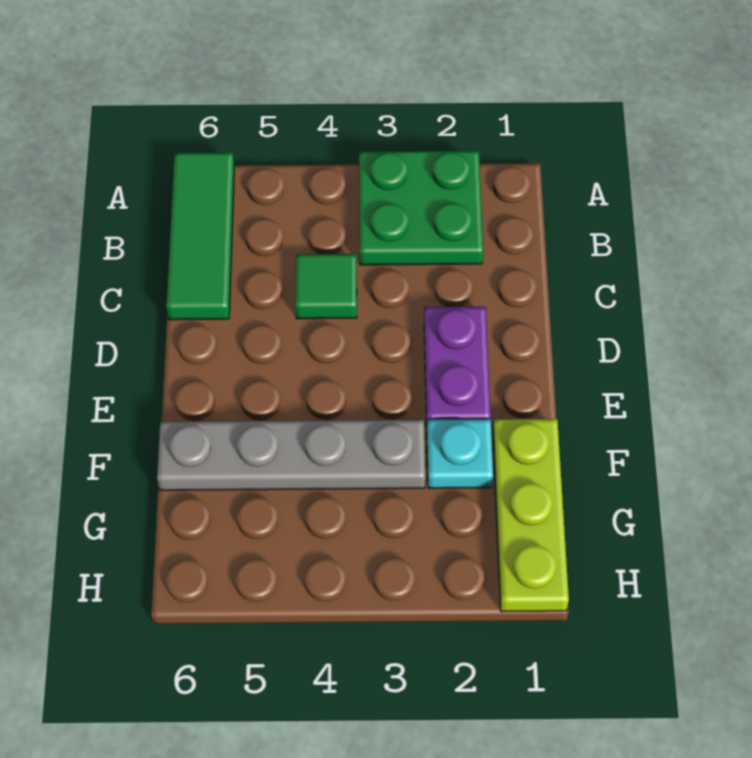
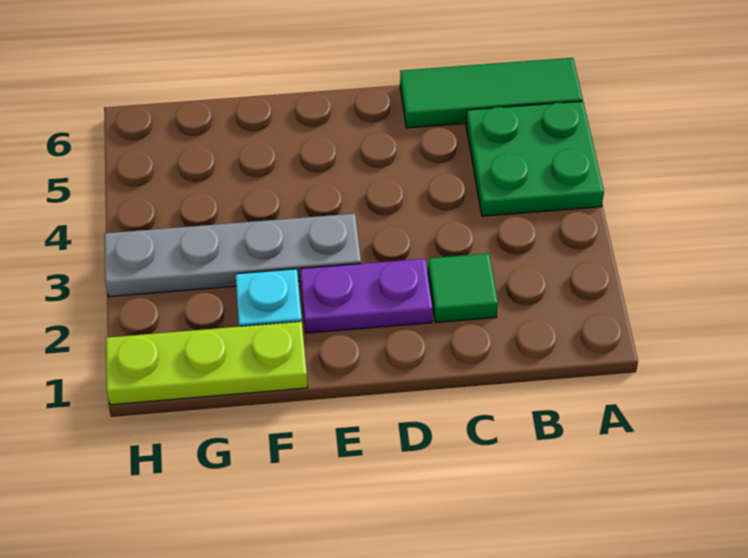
green 2x2 plate [359,151,483,265] -> green 2x2 plate moved to [466,101,604,216]
green 1x1 tile [295,254,357,319] -> green 1x1 tile moved to [428,253,498,322]
grey 1x4 plate [157,420,425,490] -> grey 1x4 plate turned to [105,214,361,297]

